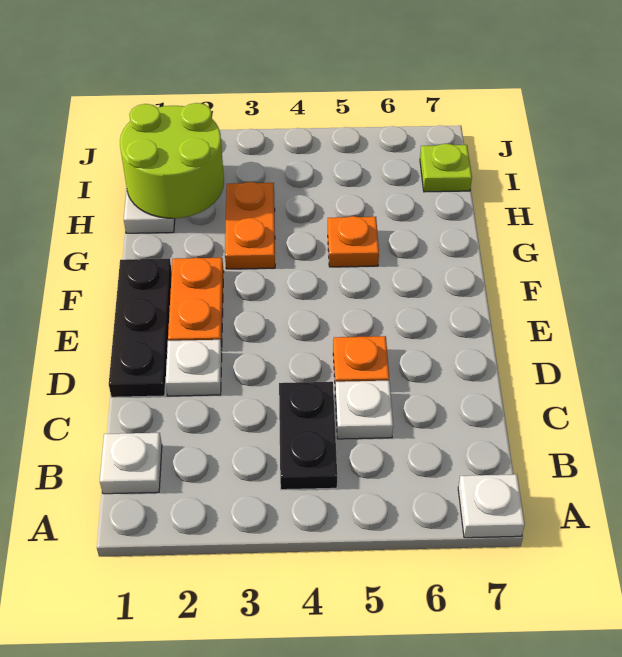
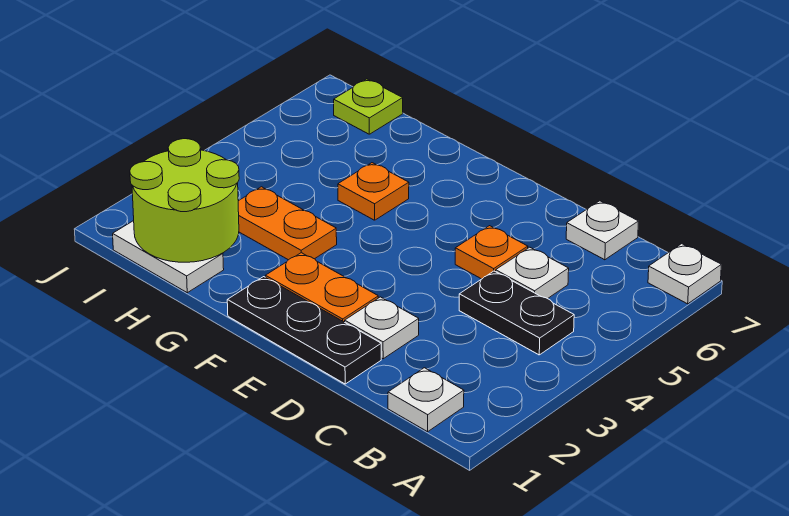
none -> white 1x1 plate [566,201,639,260]

